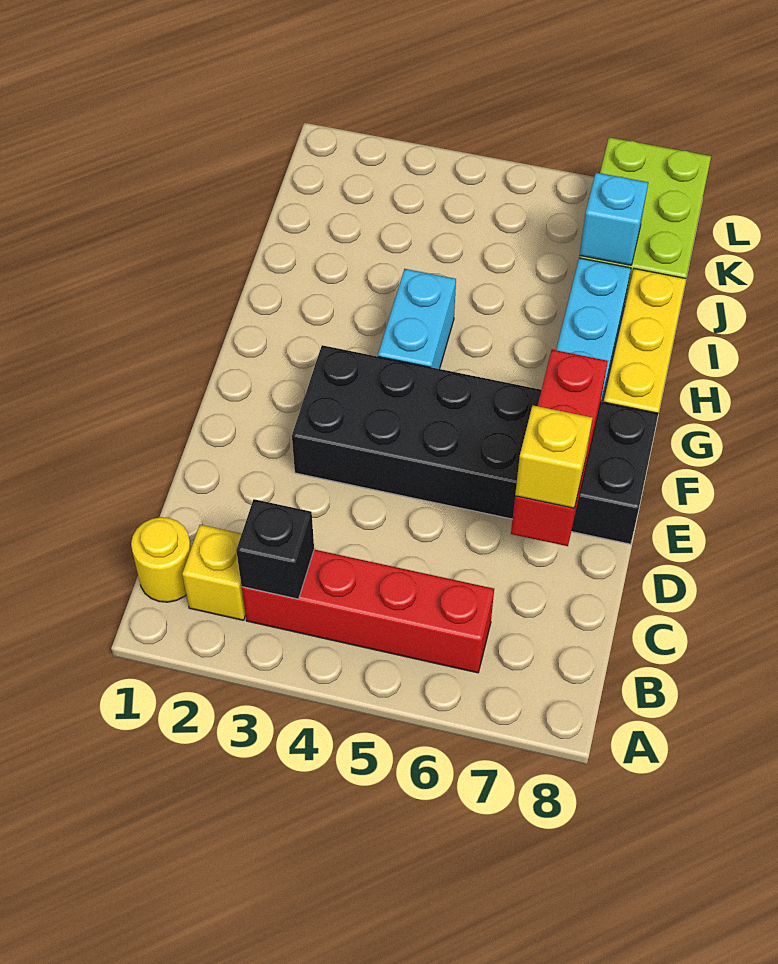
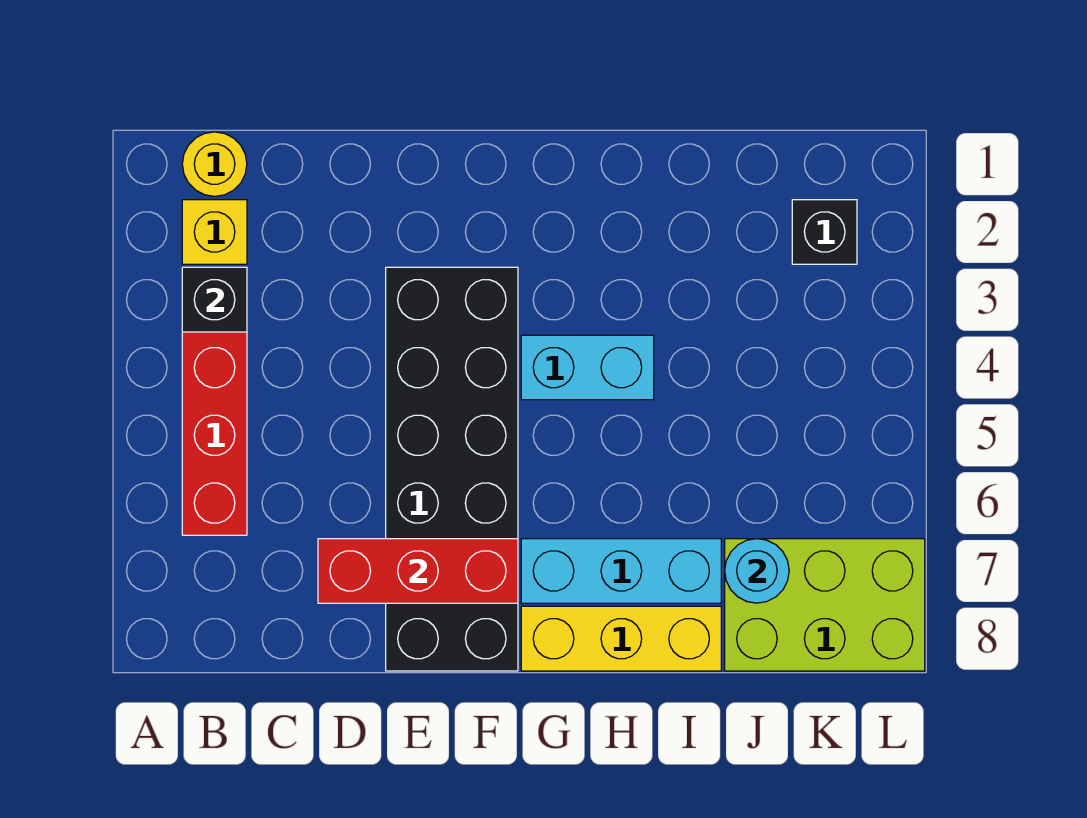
yellow 1x1 brick [515,405,592,508] -> none
cyan 1x1 brick [580,173,648,265] -> cyan 1x1 round brick [725,539,789,603]
none -> black 1x1 brick [792,200,857,264]

